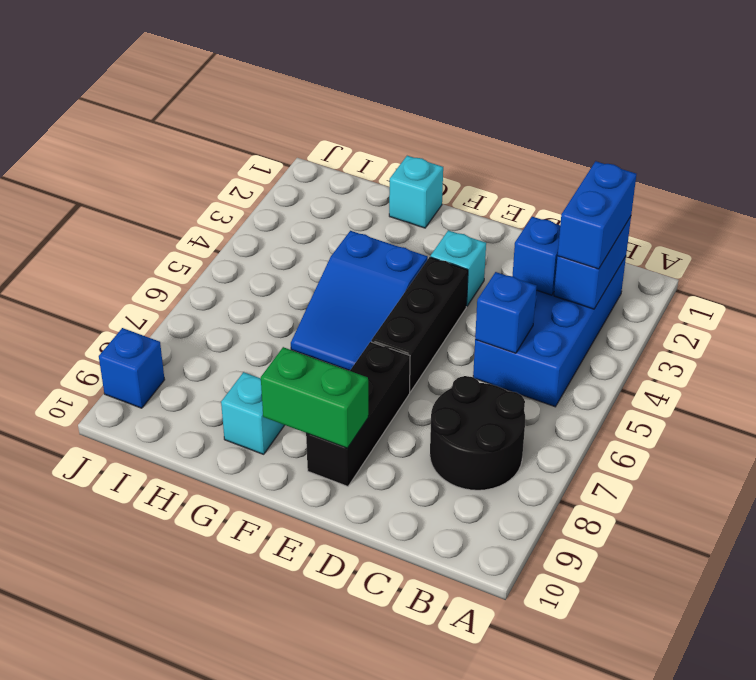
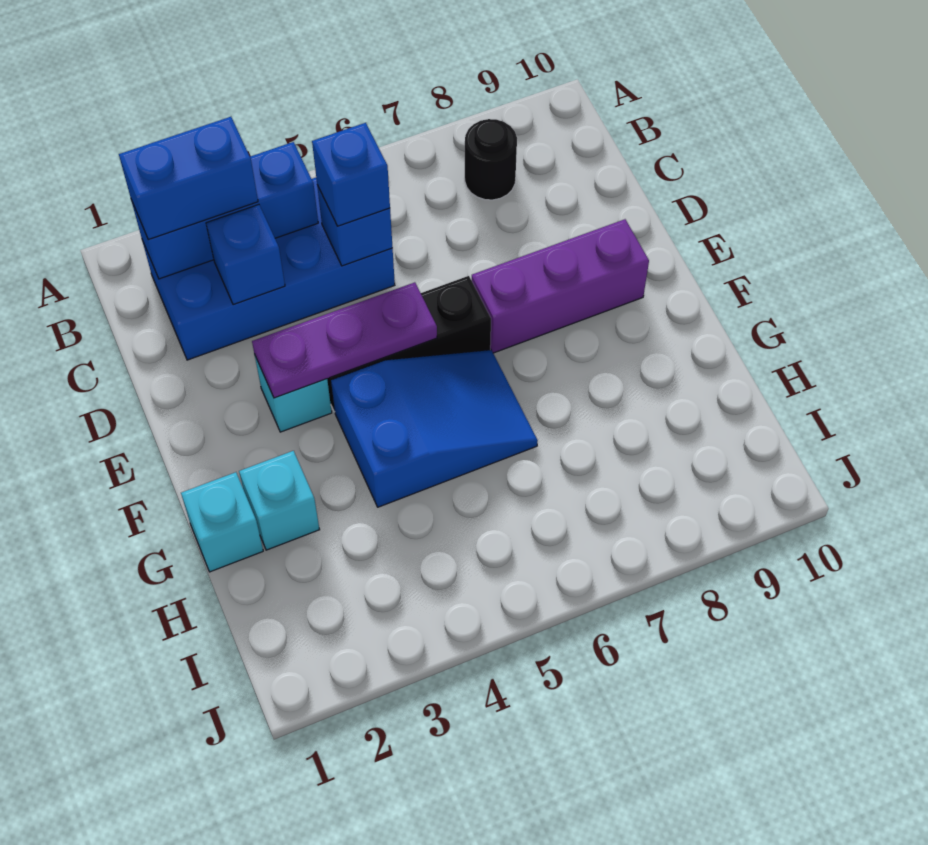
blue 1x2 brick [554,216,631,309] -> blue 1x3 brick [131,142,318,279]
black 2x2 round brick [430,376,525,490] -> black 1x1 round brick [465,119,517,200]
none -> purple 1x3 plate [252,282,437,398]
black 1x3 brick [306,342,410,486] -> purple 1x3 brick [472,219,649,353]
green 1x2 brick [261,347,368,448] -> none
cyan 1x1 brick [221,372,284,454] -> cyan 1x1 brick moved to [239,451,320,550]
blue 1x1 brick [99,328,165,408] -> blue 1x1 brick moved to [312,123,390,226]

